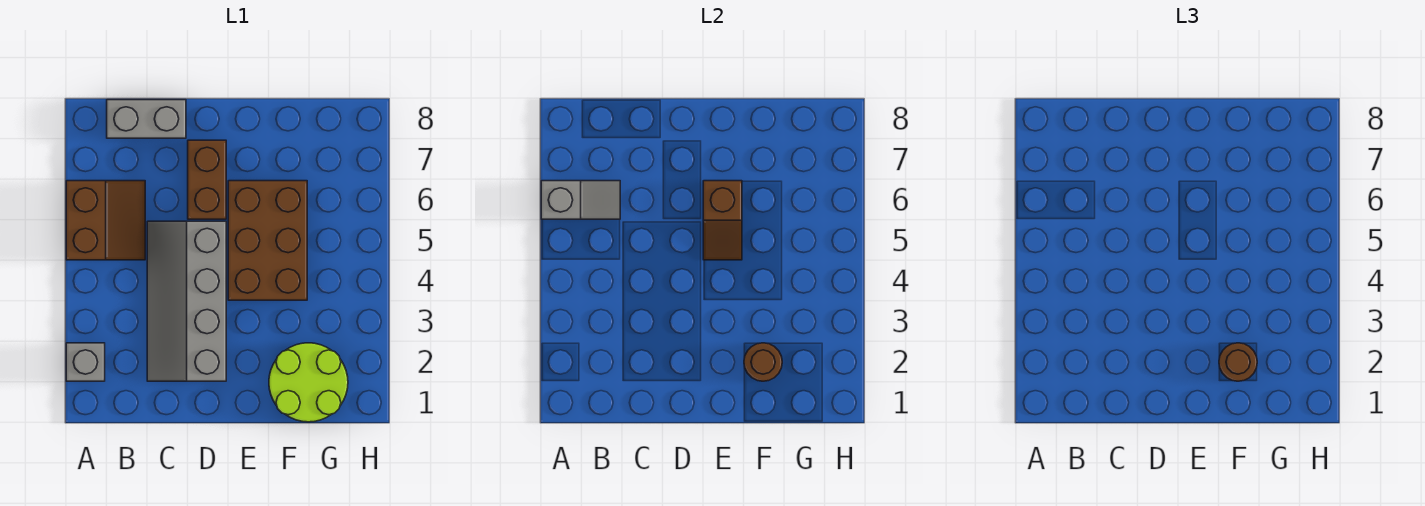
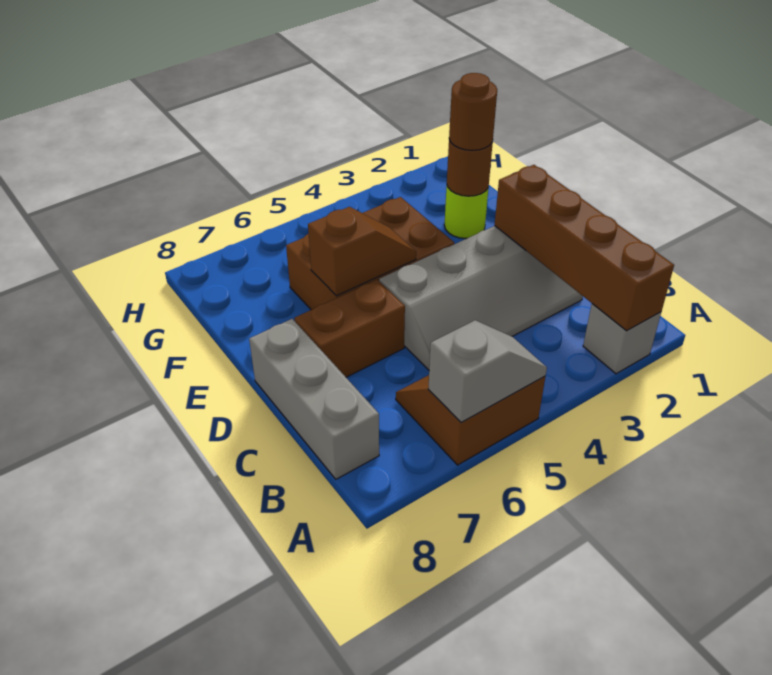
none -> brown 1x4 brick [494,165,674,331]
grey 1x2 slope [541,181,620,219] -> grey 1x2 slope turned to [428,320,547,422]
grey 1x2 brick [107,100,186,138] -> grey 1x3 brick [249,319,379,479]
lime 2x2 round brick [269,343,348,422] -> lime 1x1 round brick [444,186,489,239]

